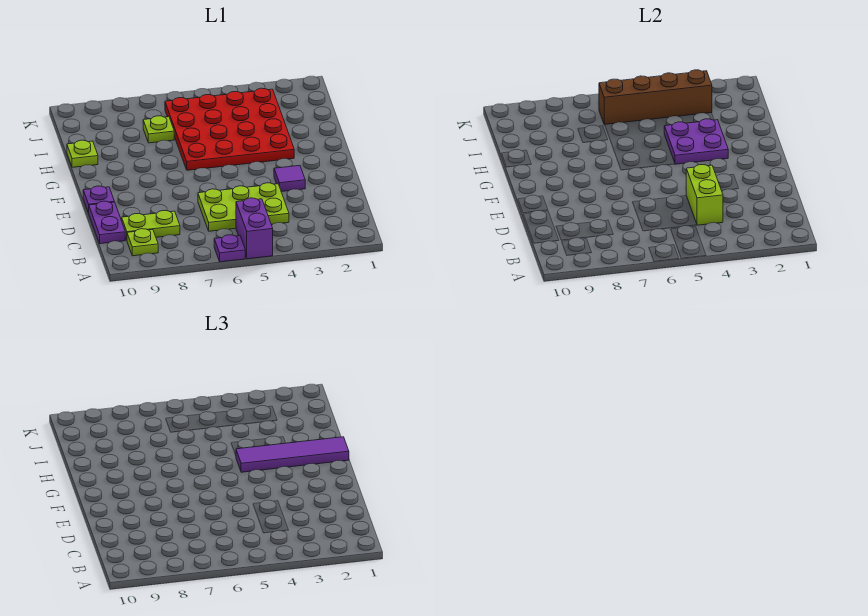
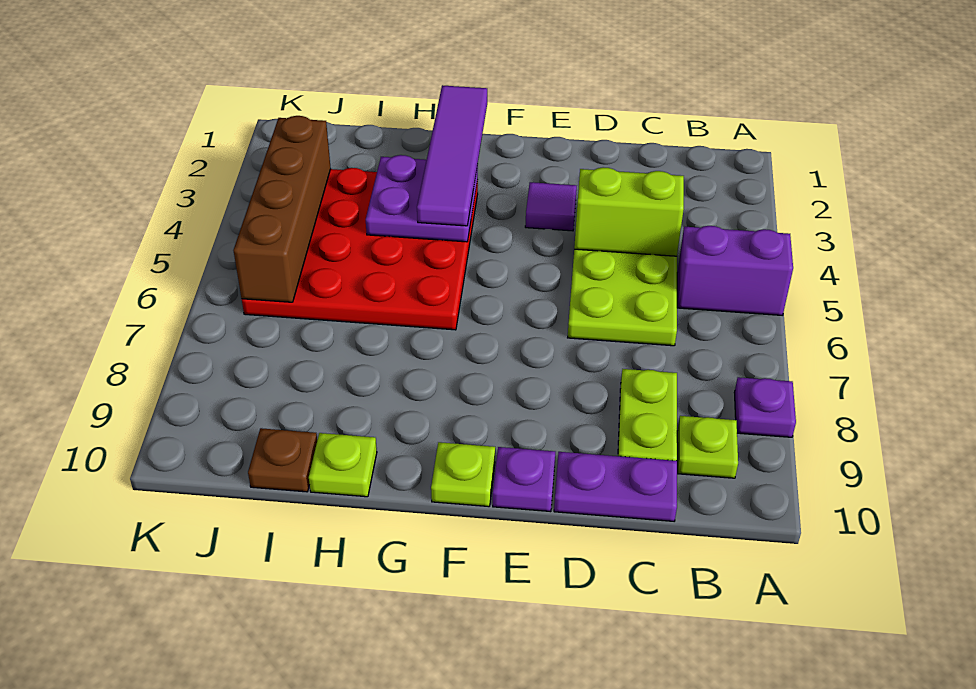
purple 1x1 plate [214,235,245,262] -> purple 1x1 plate moved to [734,377,796,437]
lime 1x1 plate [143,116,174,143] -> lime 1x1 plate moved to [431,442,495,507]
none -> brown 1x1 plate [248,428,317,492]

